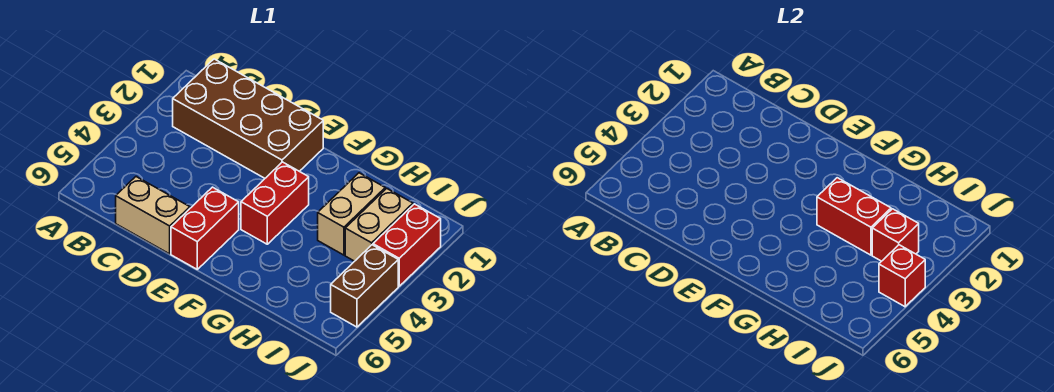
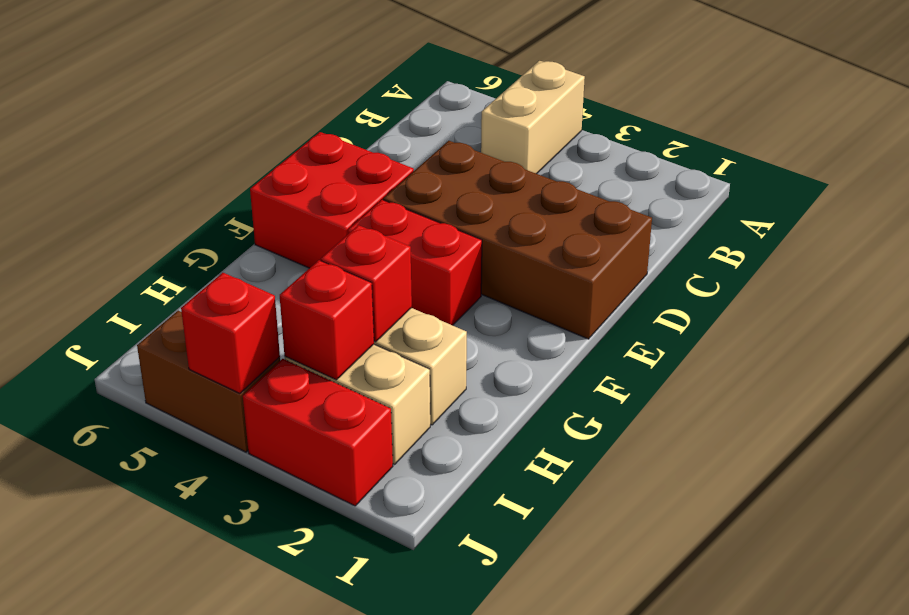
brown 2x4 brick [173,59,323,178] -> brown 2x4 brick turned to [384,141,652,339]
tan 1x2 brick [116,177,190,254] -> tan 1x2 brick moved to [481,61,585,174]
red 1x2 brick [171,187,239,269] -> red 2x2 brick [250,132,414,268]
red 1x2 brick [817,178,891,255] -> red 1x1 brick [321,225,412,342]

